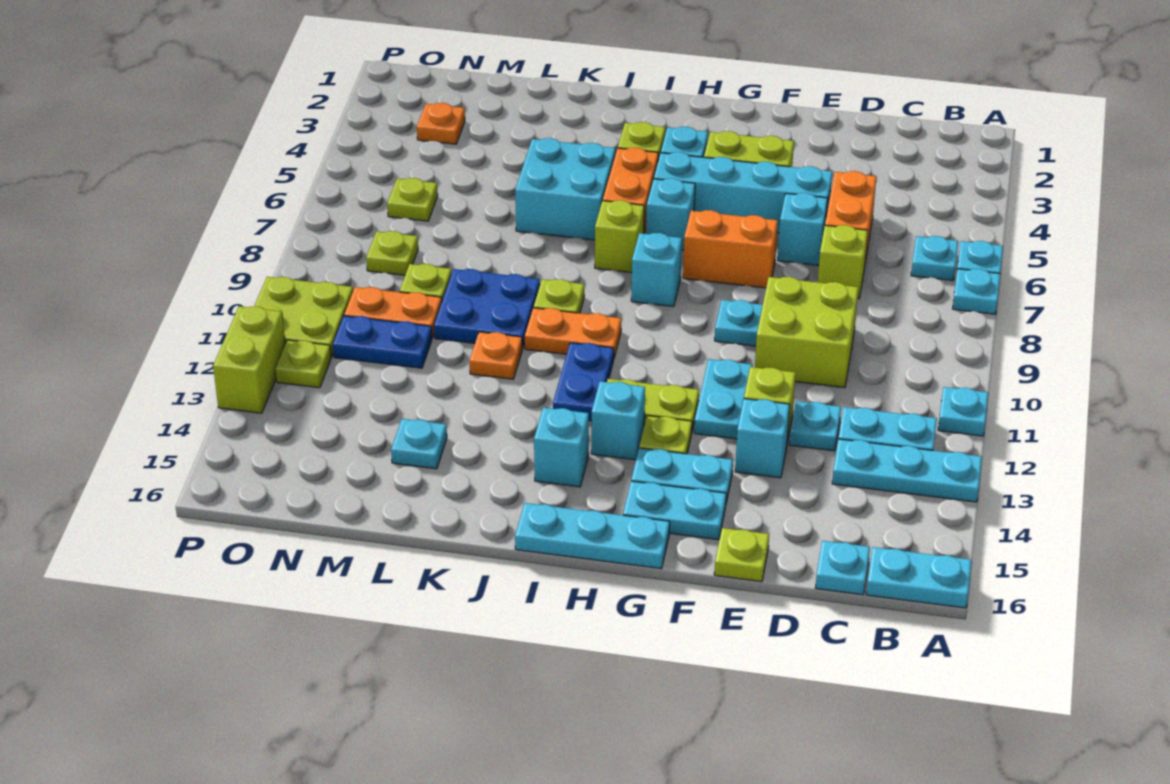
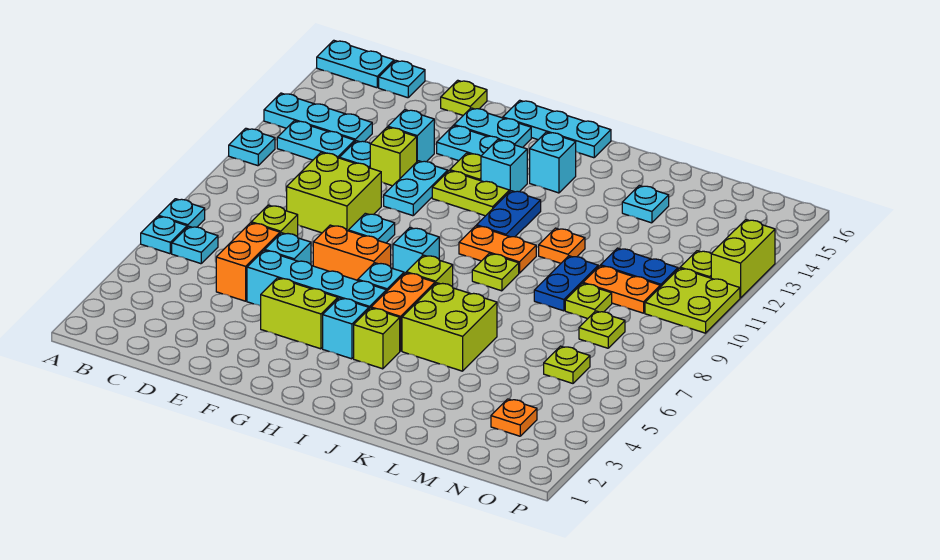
cyan 2x2 brick [515,138,615,240] -> lime 2x2 brick [402,283,497,371]
blue 2x2 plate [434,269,540,349] -> blue 1x2 plate [534,256,598,311]

